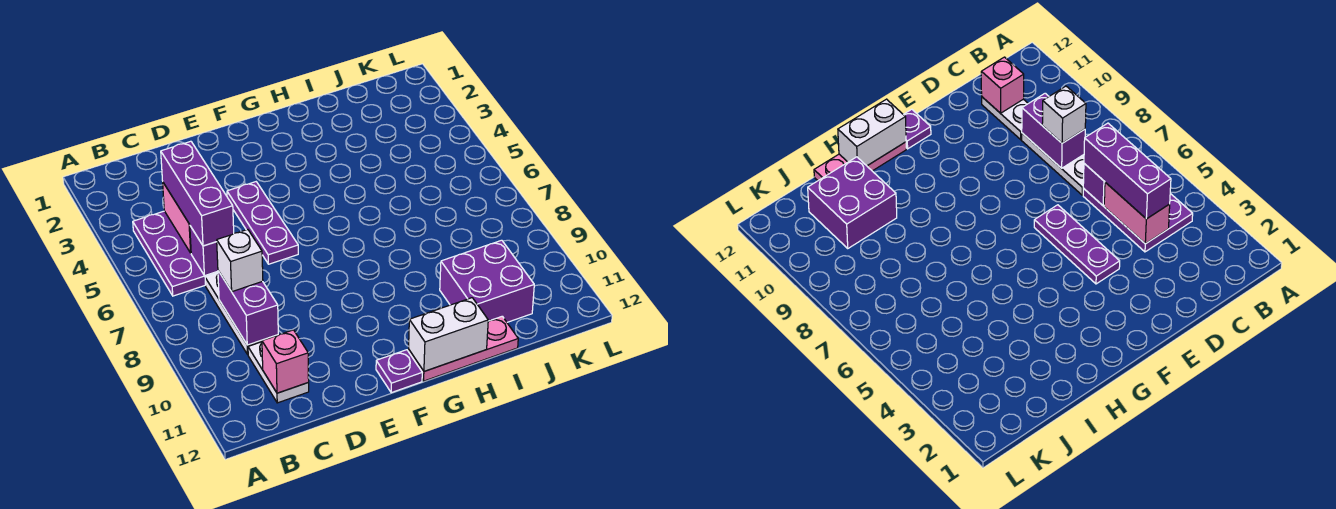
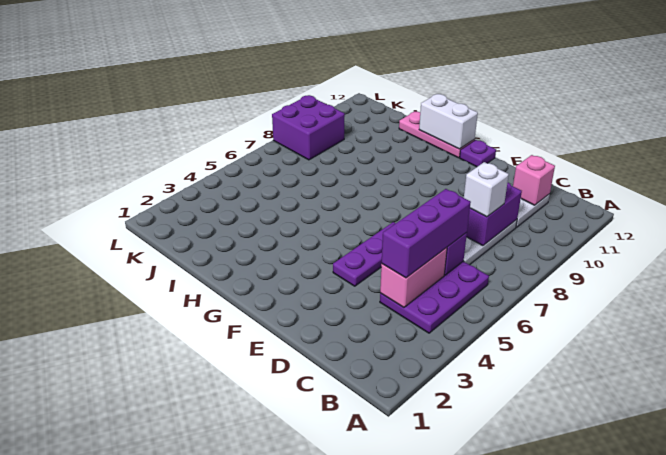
purple 2x2 brick [440,240,534,322] -> purple 2x2 brick moved to [272,95,345,160]

